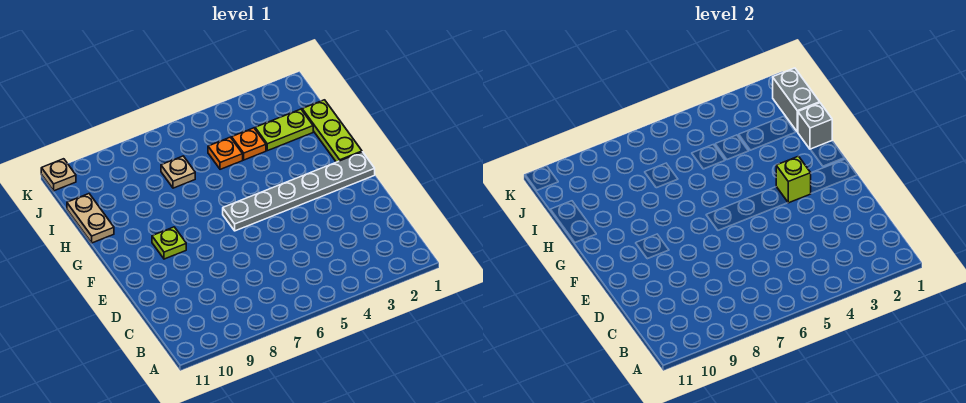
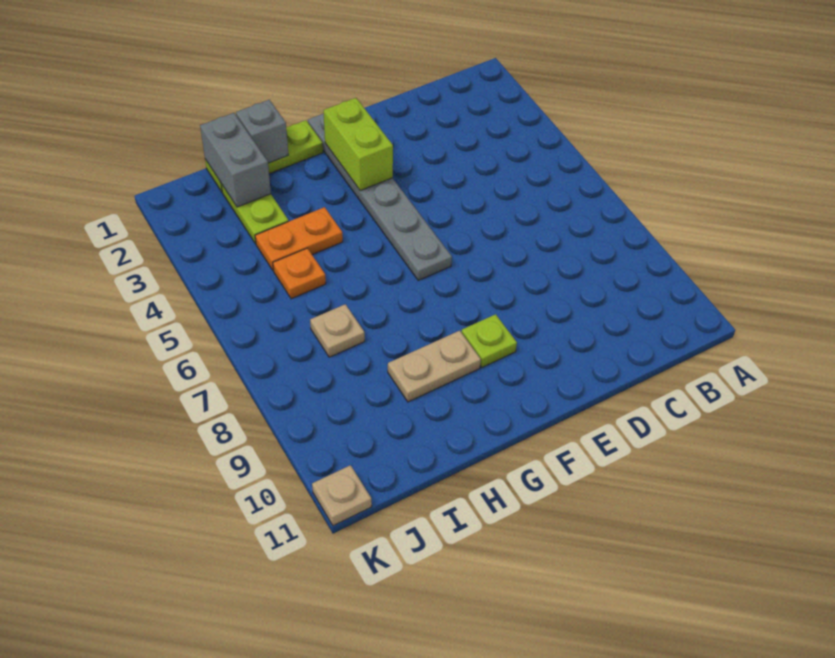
lime 1x1 brick [776,156,811,203] -> lime 1x2 brick [323,98,393,191]
tan 1x2 plate [67,194,114,243] -> tan 1x2 plate moved to [388,331,481,402]
grey 1x2 brick [773,68,820,132] -> grey 1x2 brick turned to [200,113,271,207]
orange 1x1 plate [232,128,266,160] -> orange 1x2 plate [255,207,343,271]

